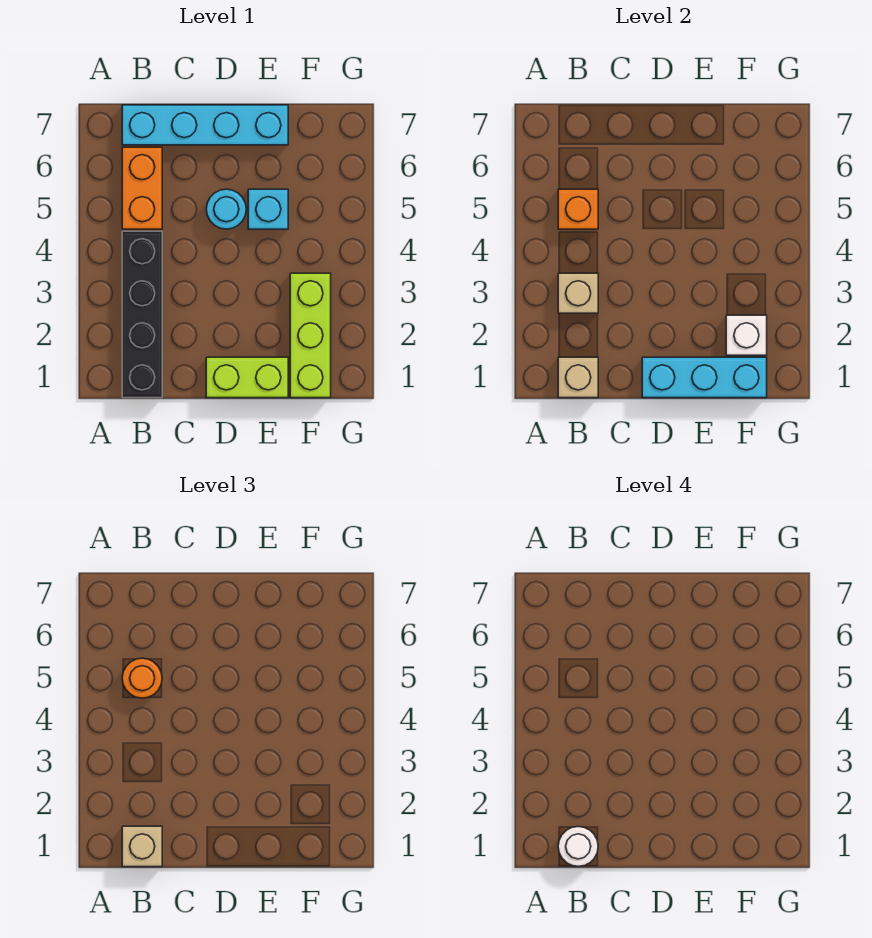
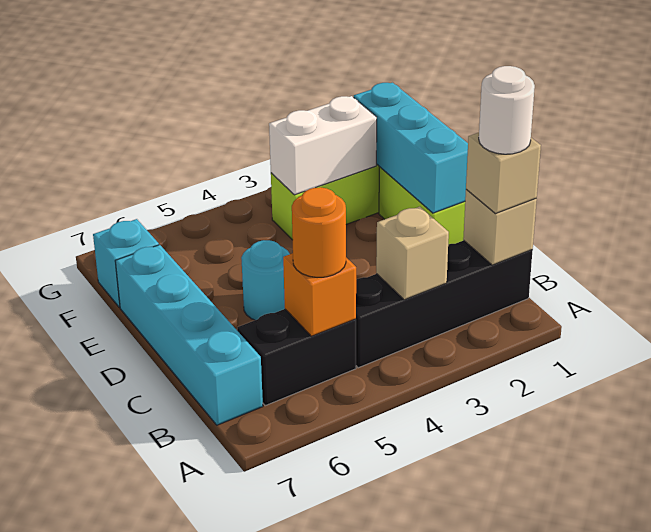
orange 1x2 brick [122,147,162,229] -> black 1x2 brick [237,309,356,406]
cyan 1x1 brick [248,189,288,229] -> cyan 1x1 brick moved to [93,219,159,307]
white 1x1 brick [726,315,767,355] -> white 1x2 brick [269,96,377,195]

